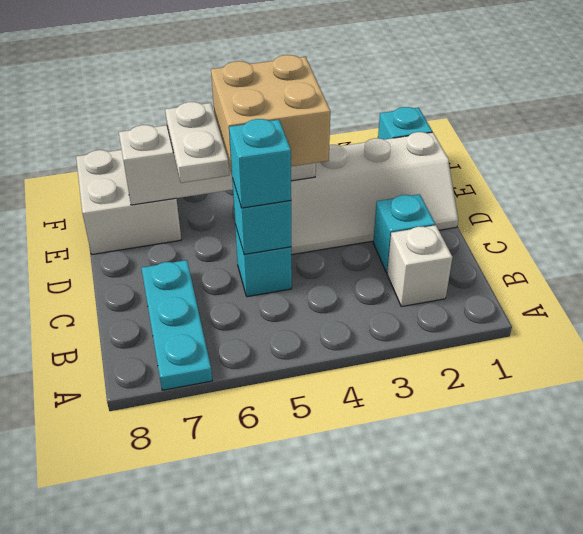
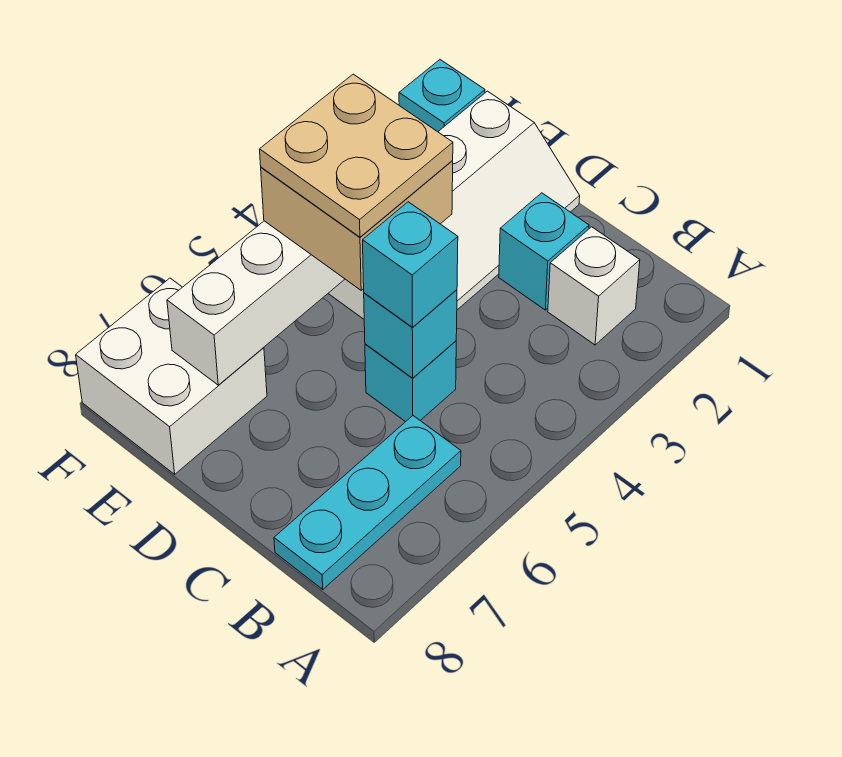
cyan 1x3 plate [142,260,212,390] -> cyan 1x3 plate turned to [274,416,461,589]
none -> tan 2x2 plate [260,74,453,237]
white 1x2 plate [165,102,229,183] -> none

